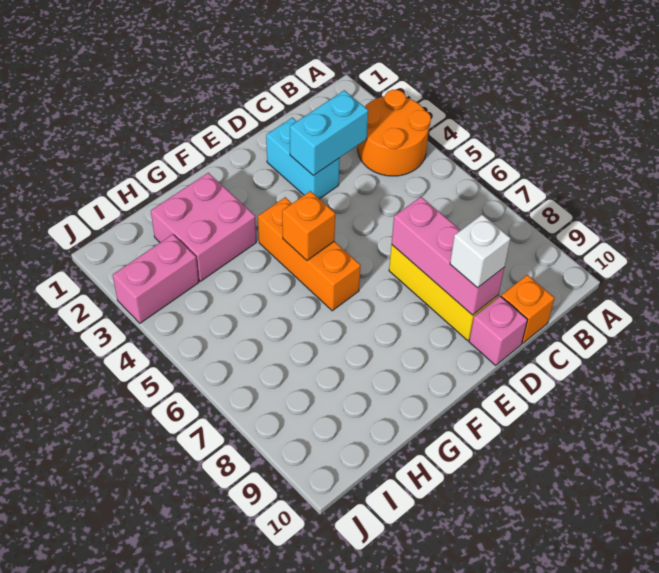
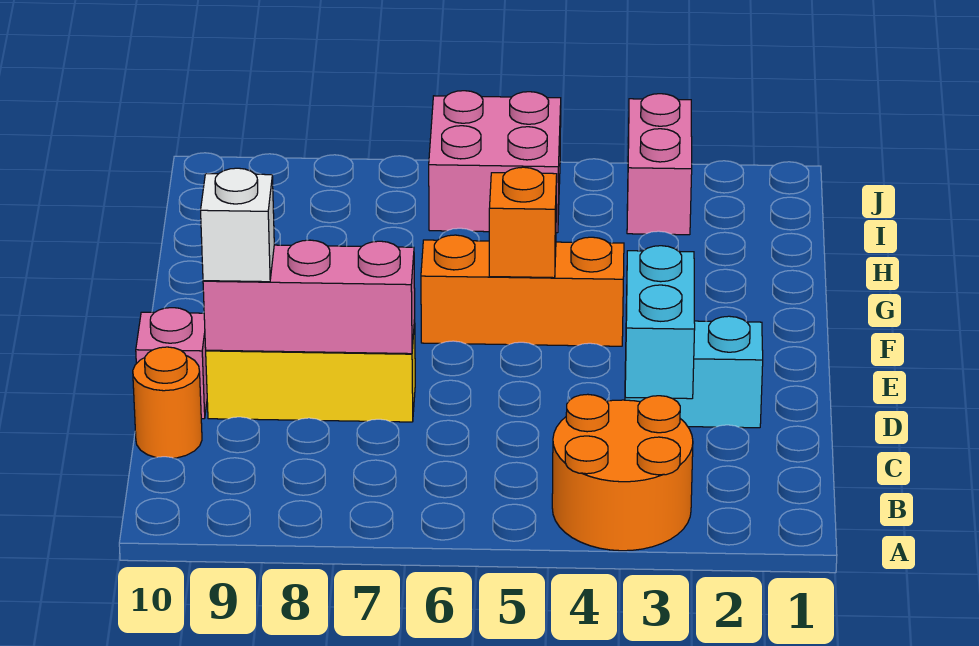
orange 1x1 brick [501,275,554,343] -> orange 1x1 round brick [133,347,202,458]
pink 2x2 brick [151,173,256,282] -> pink 2x2 brick moved to [429,91,561,233]

